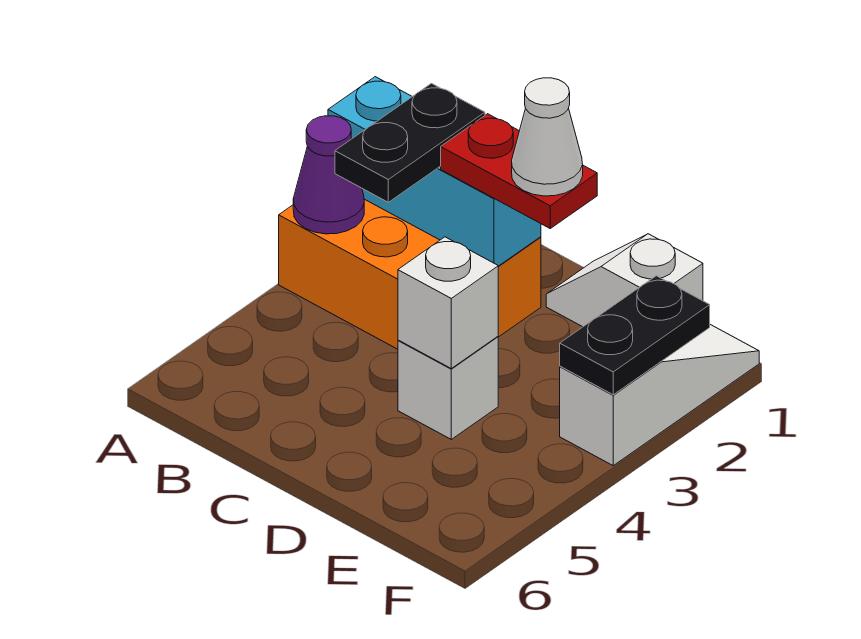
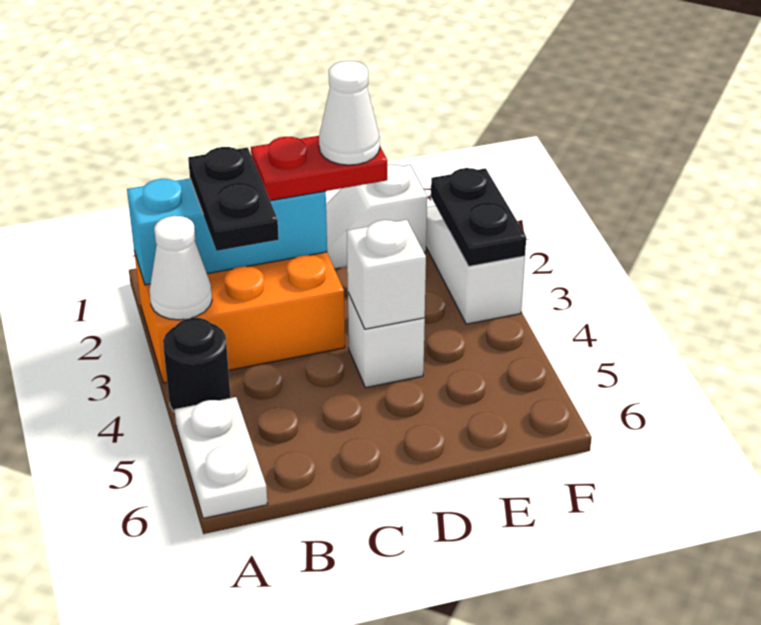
purple 1x1 cone [293,116,364,234] -> white 1x1 cone [150,216,212,320]
none -> black 1x1 round brick [163,318,231,412]
none -> white 1x2 plate [174,397,268,518]

